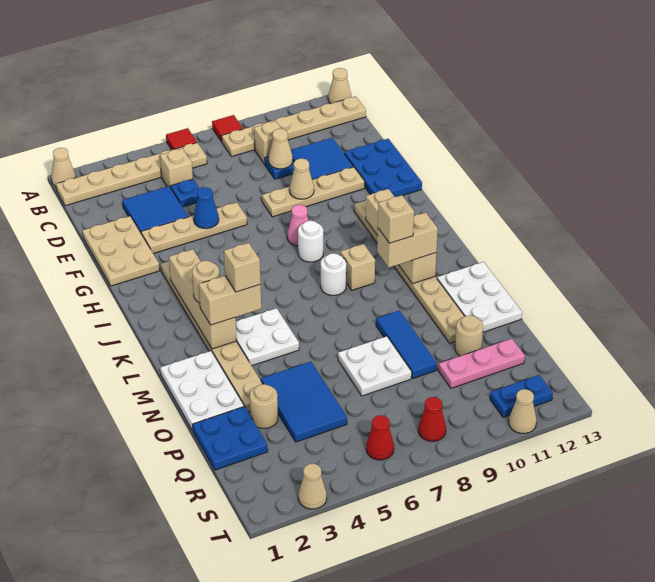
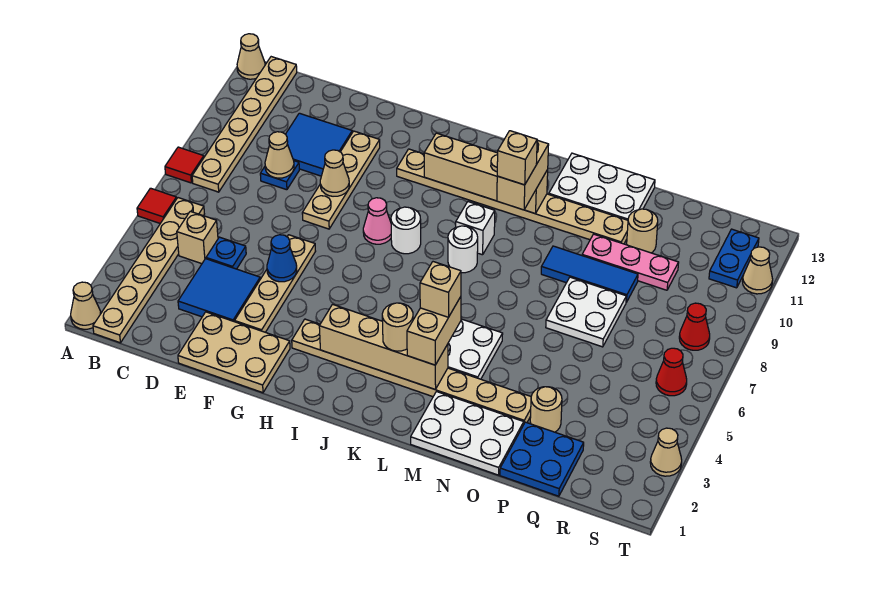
tan 1x1 brick [254,121,281,164] -> none
blue 2x3 plate [344,139,422,197] -> none
tan 1x1 brick [341,244,375,290] -> white 1x1 brick [456,202,495,255]
blue 2x3 tile [261,362,347,442] -> none
pink 1x3 plate [438,339,525,388] -> pink 1x3 plate turned to [582,234,679,290]

